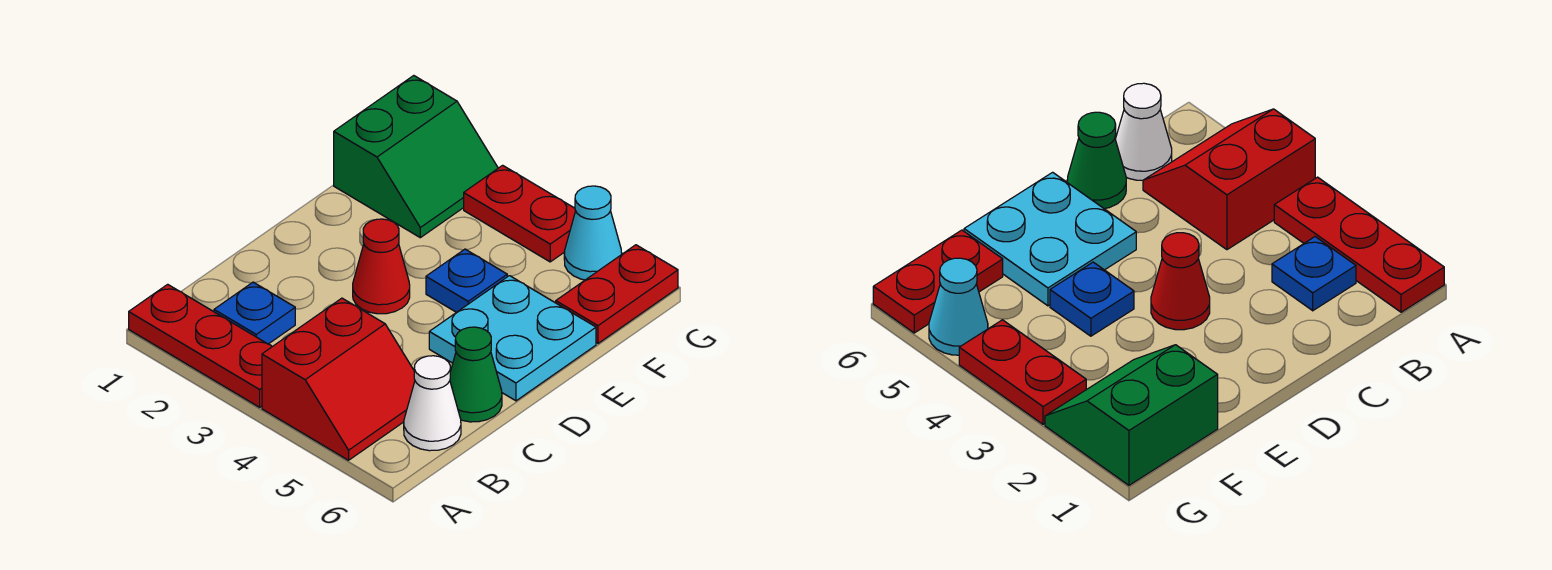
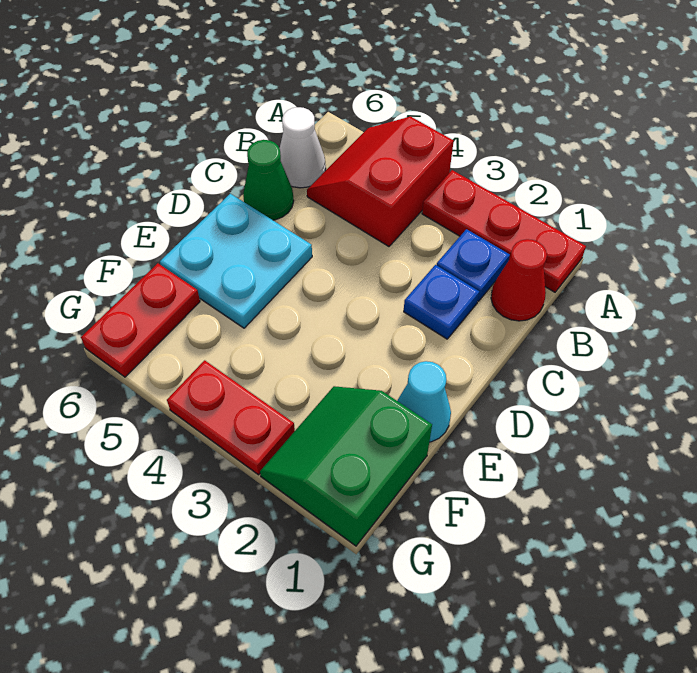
red 1x1 cone [353,219,410,314] -> red 1x1 cone moved to [491,239,547,321]
blue 1x1 plate [426,249,507,312] -> blue 1x1 plate moved to [404,265,479,339]
cyan 1x1 cone [564,186,622,280] -> cyan 1x1 cone moved to [397,361,451,442]

